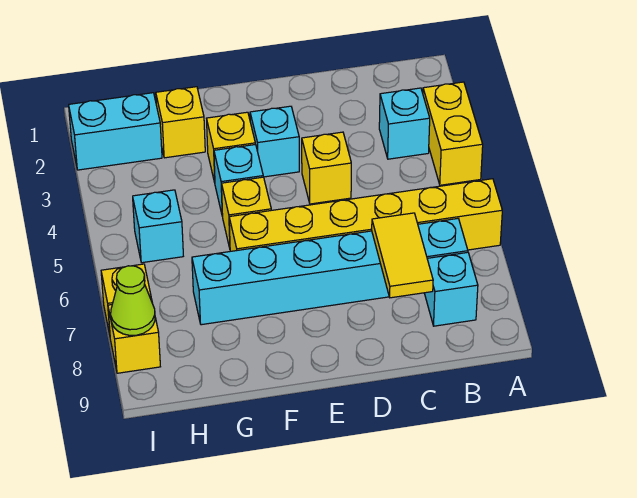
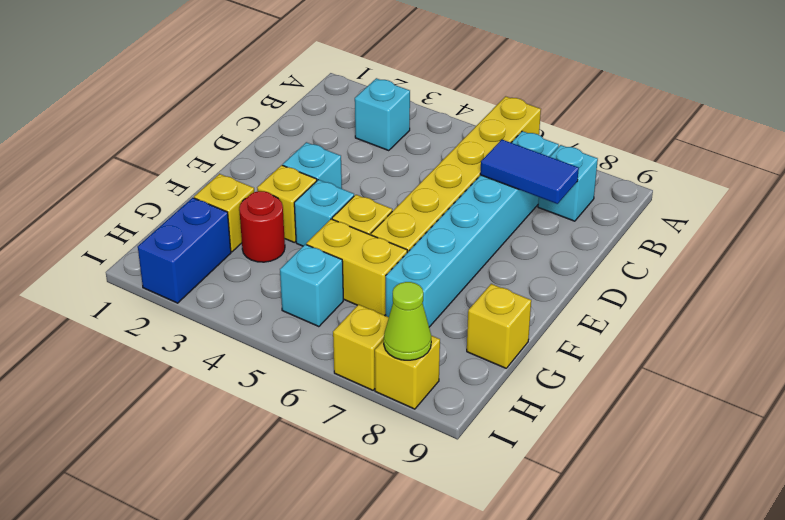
yellow 1x2 brick [423,82,483,185] -> yellow 1x2 brick moved to [306,219,407,316]
yellow 1x2 tile [372,213,433,298] -> blue 1x2 tile [480,140,579,204]
yellow 1x1 brick [302,132,351,204] -> yellow 1x1 brick moved to [467,284,531,368]
none -> red 1x1 round brick [239,191,285,262]
cyan 1x2 brick [69,93,162,170] -> blue 1x2 brick [138,198,231,303]

